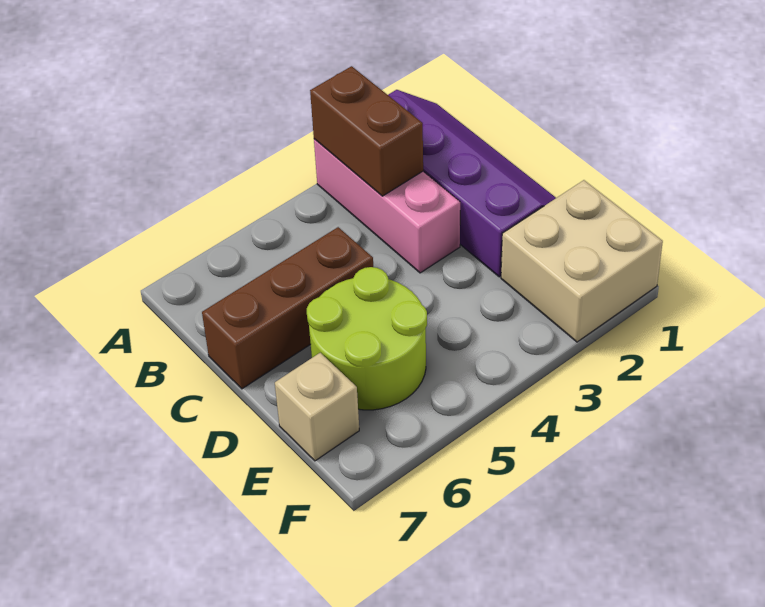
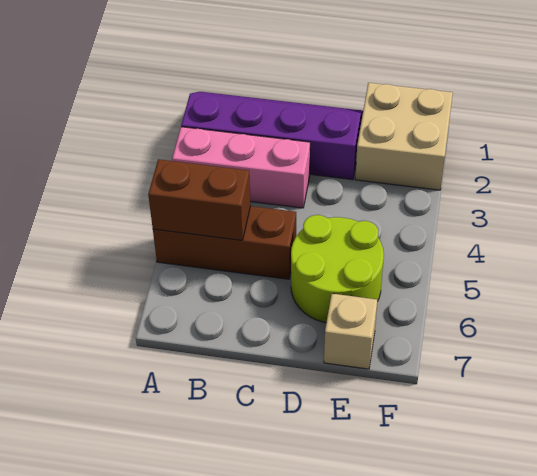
brown 1x2 brick [310,66,423,196] -> brown 1x2 brick moved to [148,159,251,240]
brown 1x3 brick [202,227,373,389] -> brown 1x3 brick turned to [153,206,296,279]

